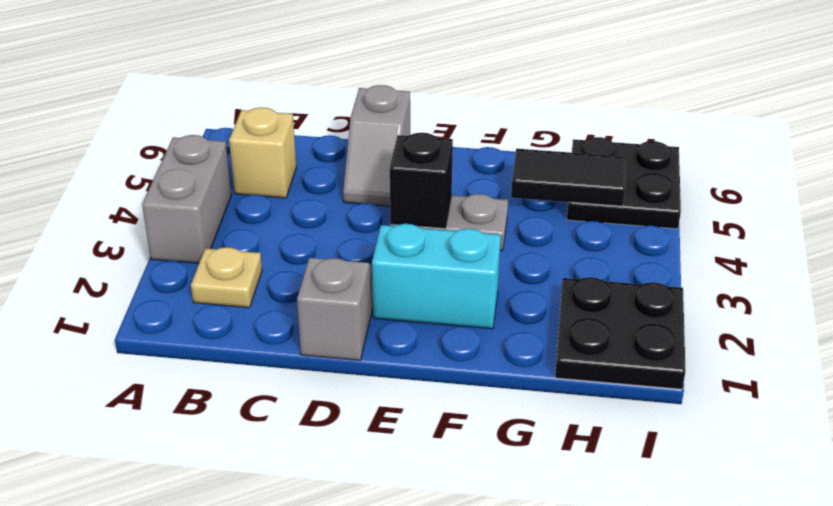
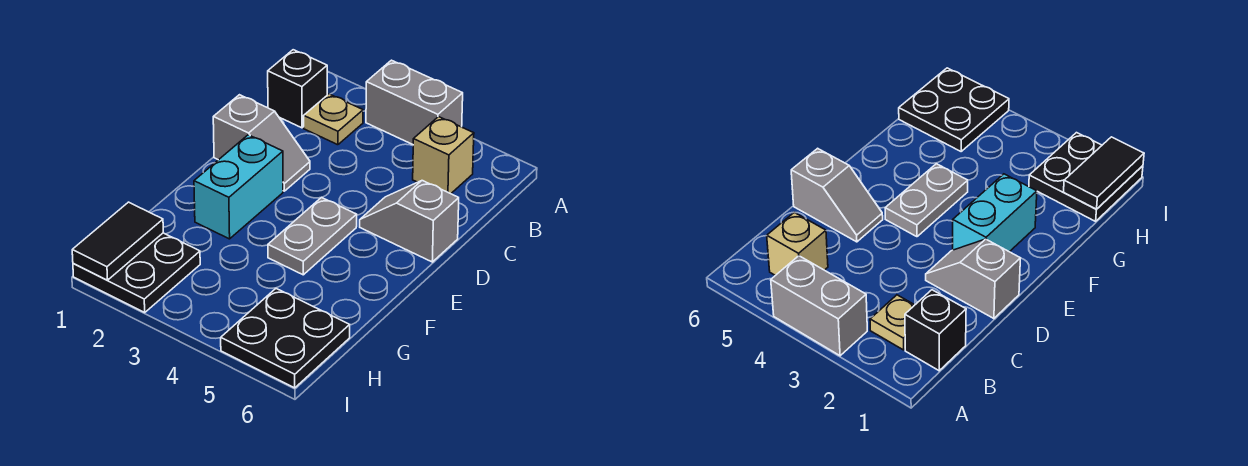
black 1x1 brick [390,133,453,228] -> black 1x1 brick moved to [268,50,327,128]
black 1x2 tile [511,149,626,206] -> black 1x2 tile moved to [72,202,163,280]

